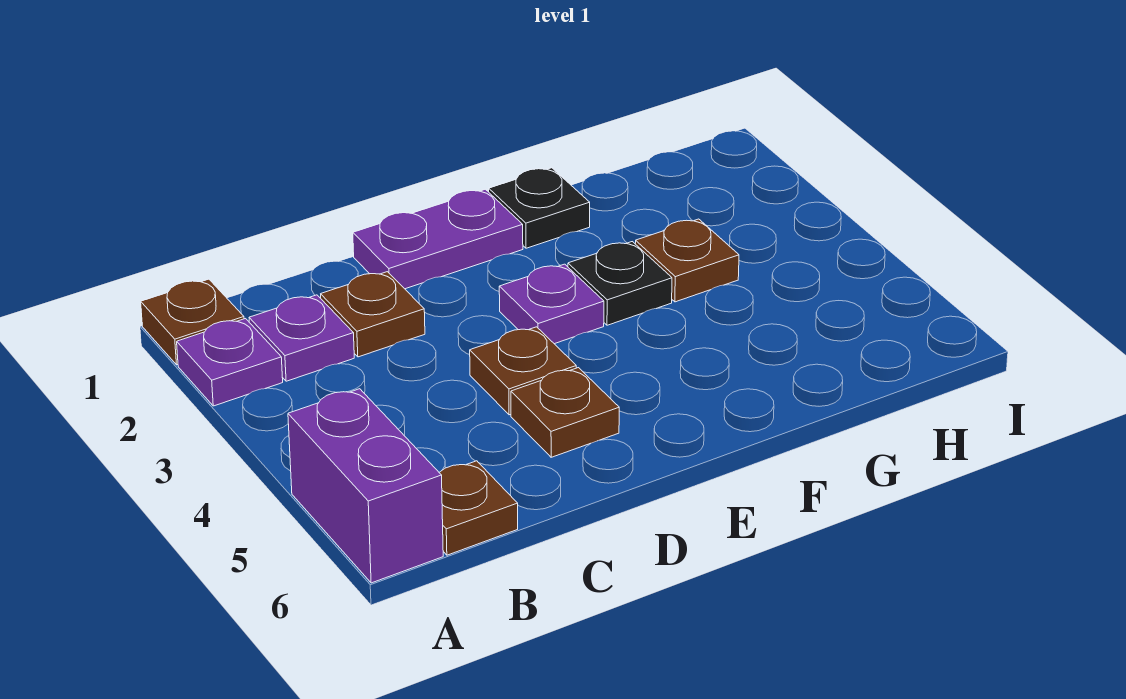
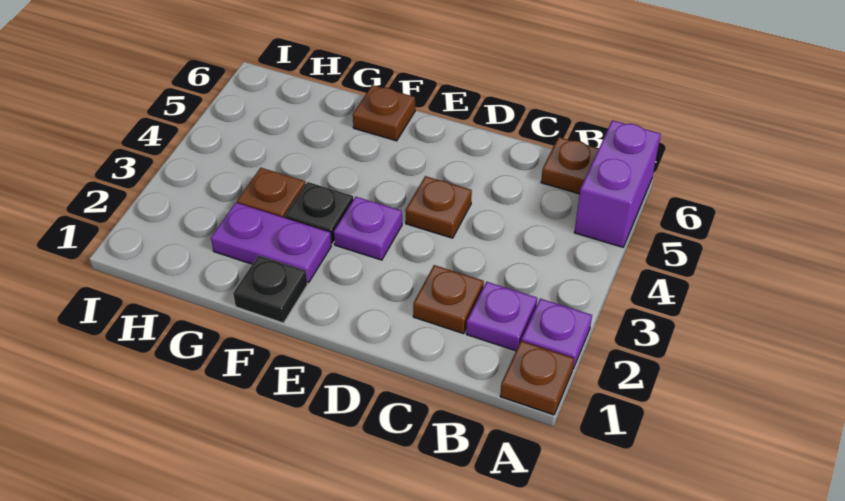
purple 1x2 plate [353,189,523,289] -> purple 1x2 plate moved to [211,203,331,283]
brown 1x1 plate [511,368,619,457] -> brown 1x1 plate moved to [353,85,415,141]

